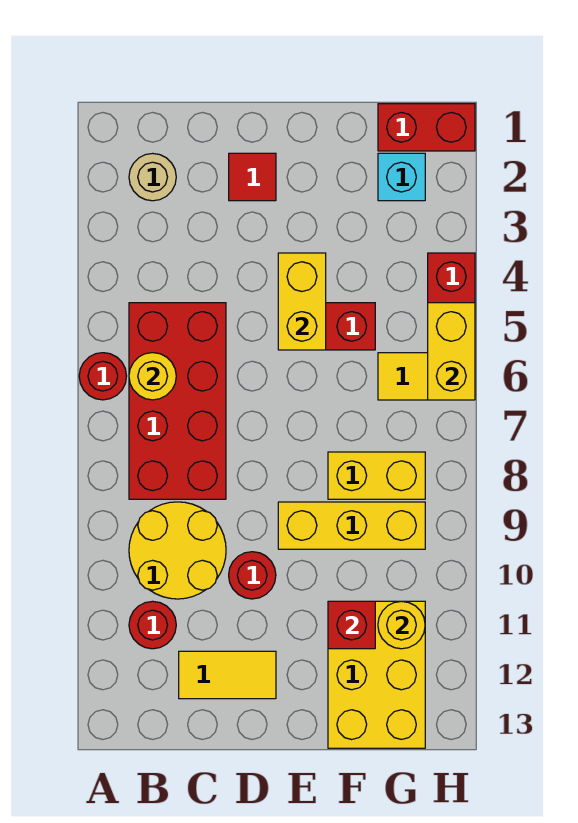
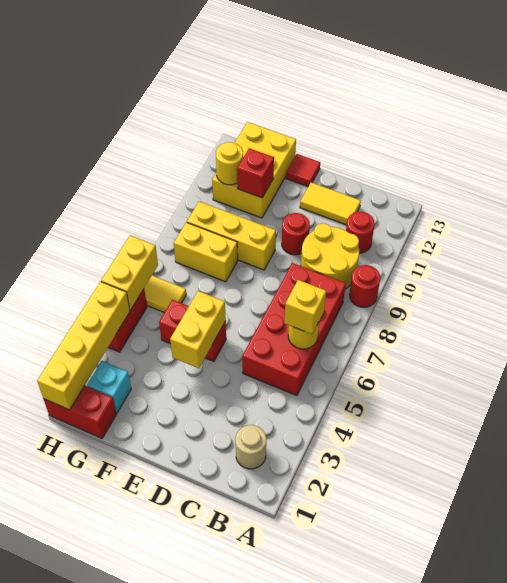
red 1x1 round brick [79,353,127,400] -> red 1x1 round brick moved to [349,265,380,307]
none -> yellow 1x1 brick [284,280,326,334]
red 1x1 tile [229,153,276,201] -> red 1x1 tile moved to [286,154,320,187]
none -> yellow 1x4 brick [37,282,130,410]

